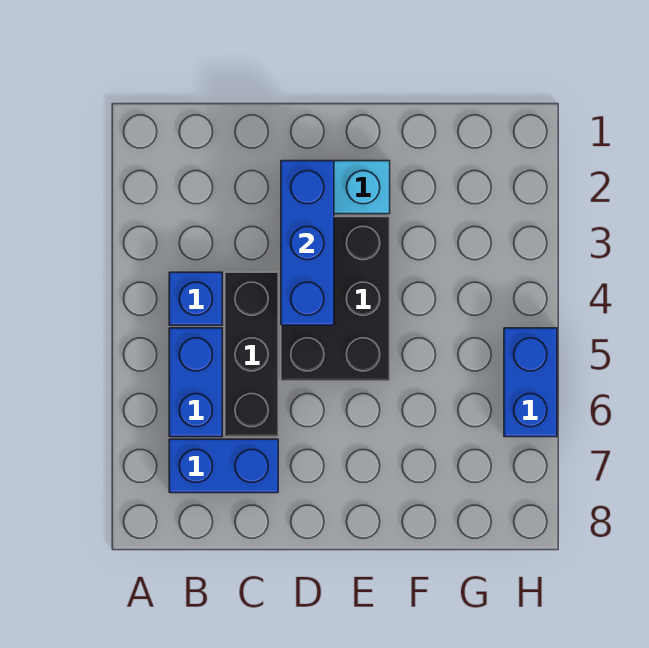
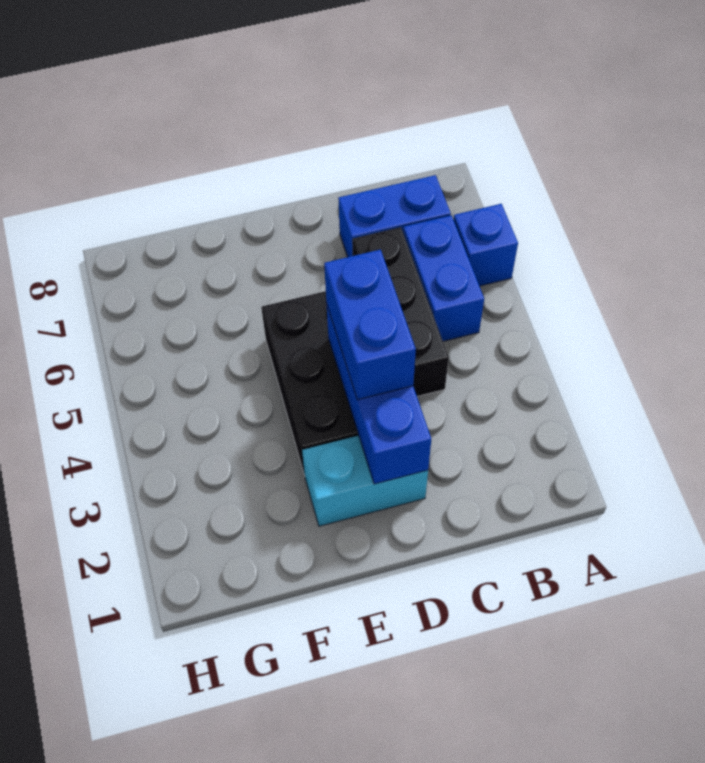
blue 1x1 brick [169,272,222,325] -> blue 1x1 brick moved to [453,204,518,286]
blue 1x2 brick [504,328,557,437] -> blue 1x2 brick moved to [324,250,416,400]

